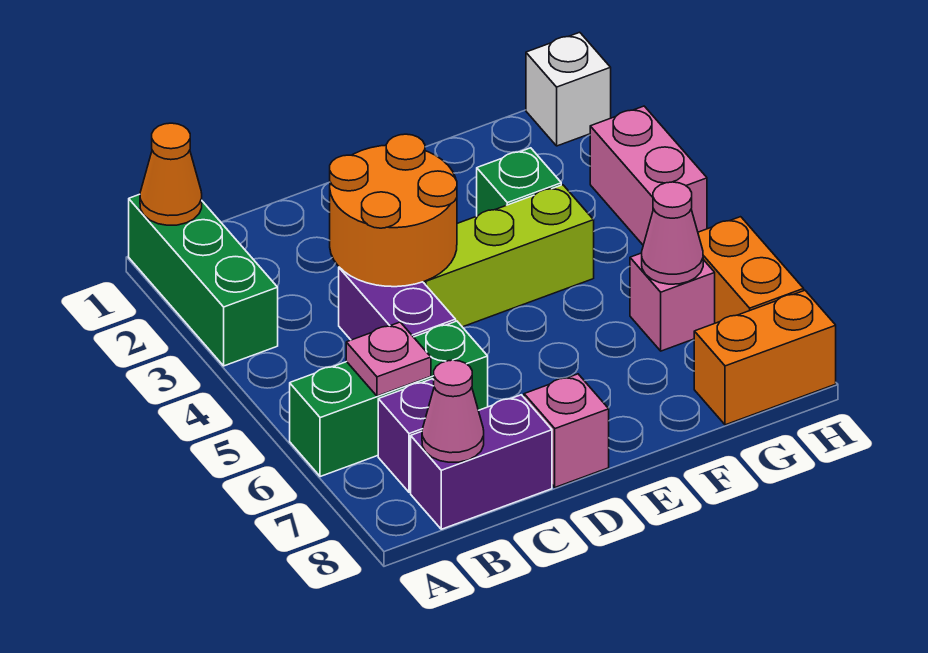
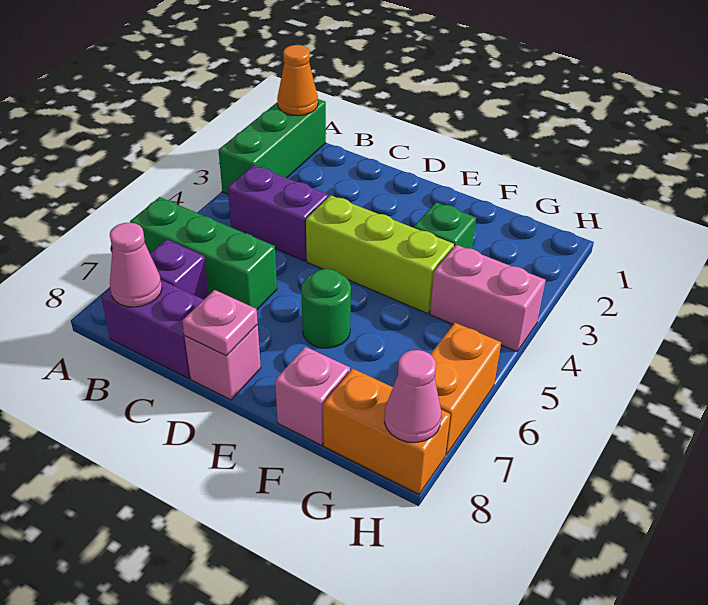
pink 1x1 plate [346,322,431,396] -> pink 1x1 plate moved to [182,290,258,356]
orange 2x2 round brick [330,134,457,287] -> none
purple 1x2 brick [339,267,456,340] -> purple 1x2 brick turned to [228,165,329,261]
none -> green 1x1 round brick [301,269,351,348]
pink 1x1 brick [630,253,715,351] -> pink 1x1 brick moved to [275,347,350,445]
pink 1x1 cone [642,182,703,284] -> pink 1x1 cone moved to [384,350,441,443]
white 1x1 brick [526,32,611,146] -> none
pink 1x2 brick [590,106,707,245] -> pink 1x2 brick turned to [430,245,546,352]

